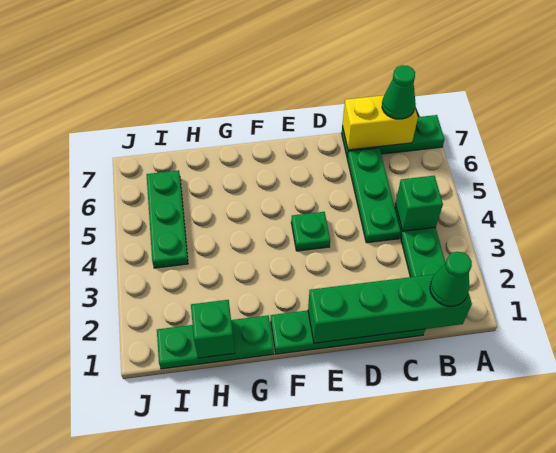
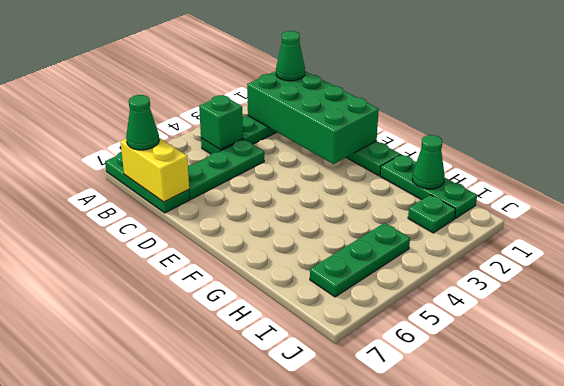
green 1x4 brick [308,274,472,343] -> green 2x4 brick [247,71,379,164]
green 1x1 plate [291,212,330,251] -> green 1x1 plate moved to [408,195,456,233]
green 1x1 brick [191,300,235,358] -> green 1x1 cone [412,135,445,189]

